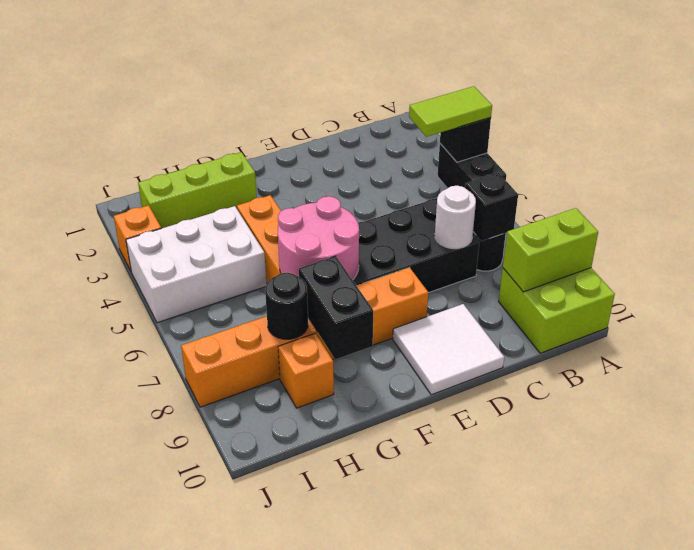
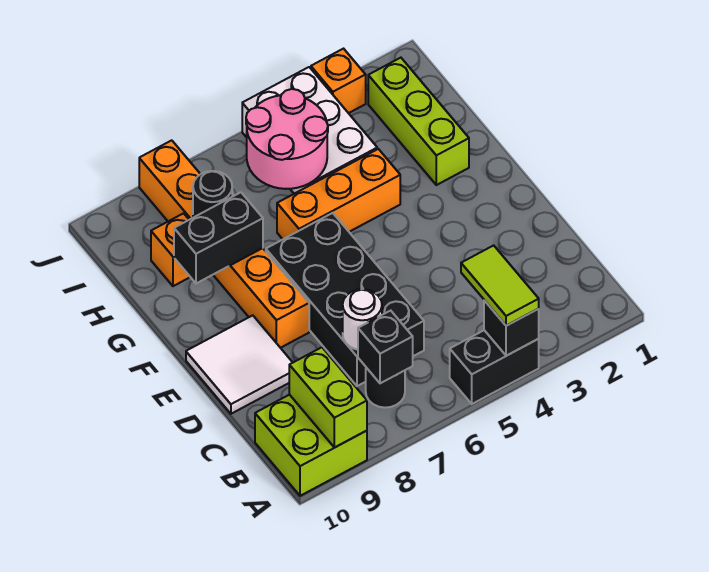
pink 2x2 round brick [278,196,359,280] -> pink 2x2 round brick moved to [246,89,328,189]

